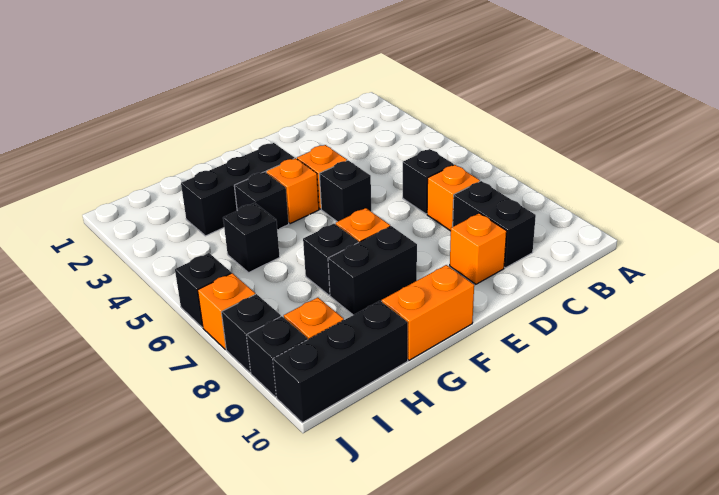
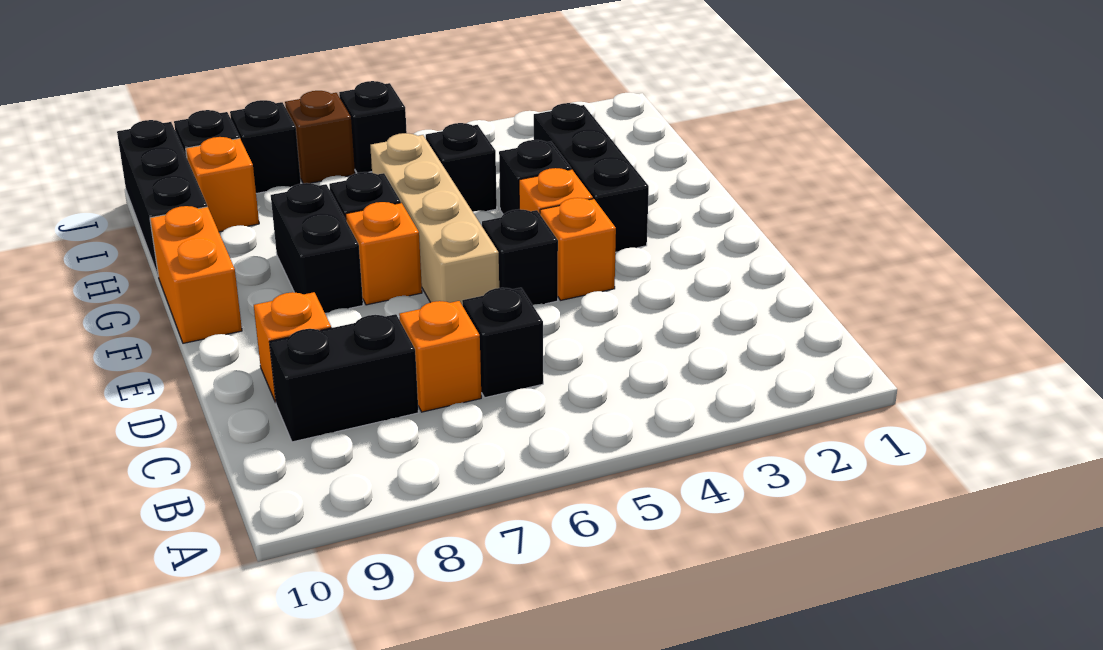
none -> tan 1x4 brick [370,133,499,306]
orange 1x1 brick [198,273,255,349] -> brown 1x1 brick [285,91,355,183]

